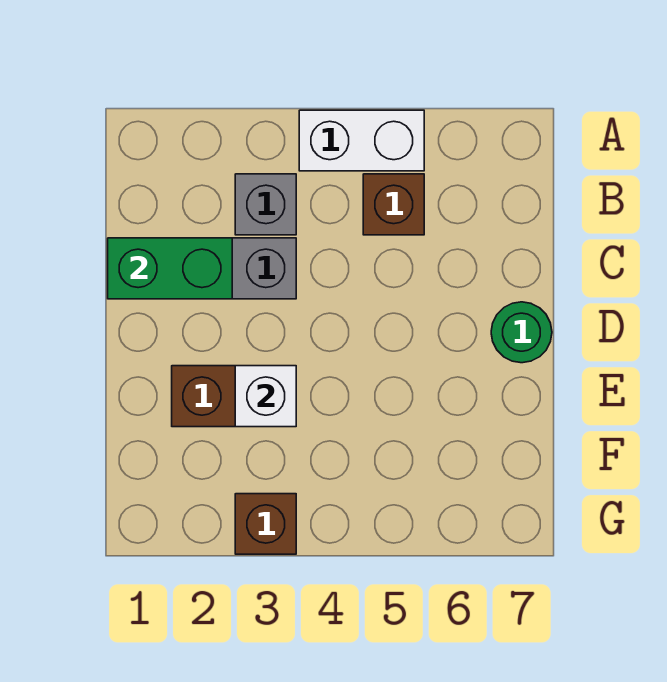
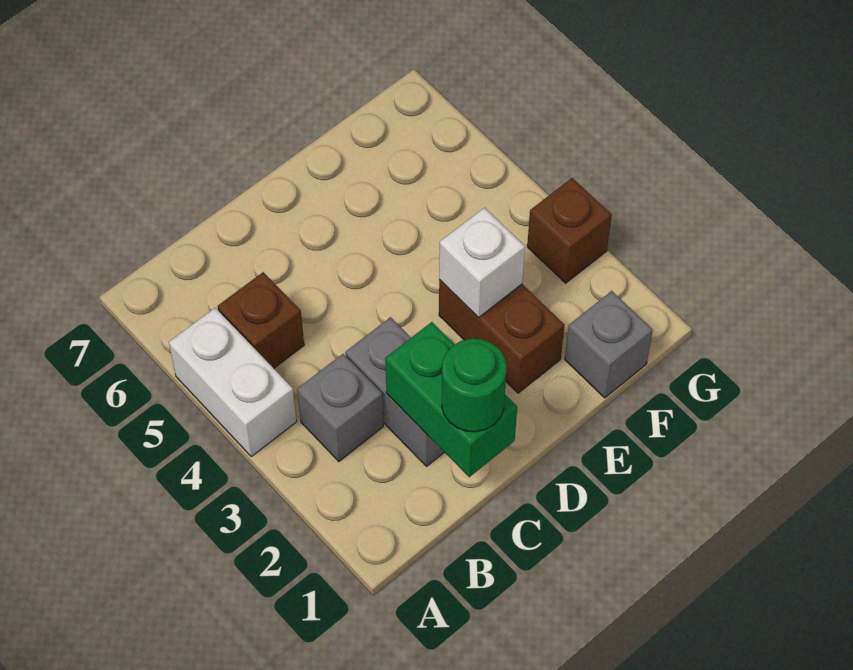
green 1x1 round brick [491,302,552,363] -> green 1x1 round brick moved to [442,339,507,432]
none -> grey 1x1 brick [565,291,653,398]

